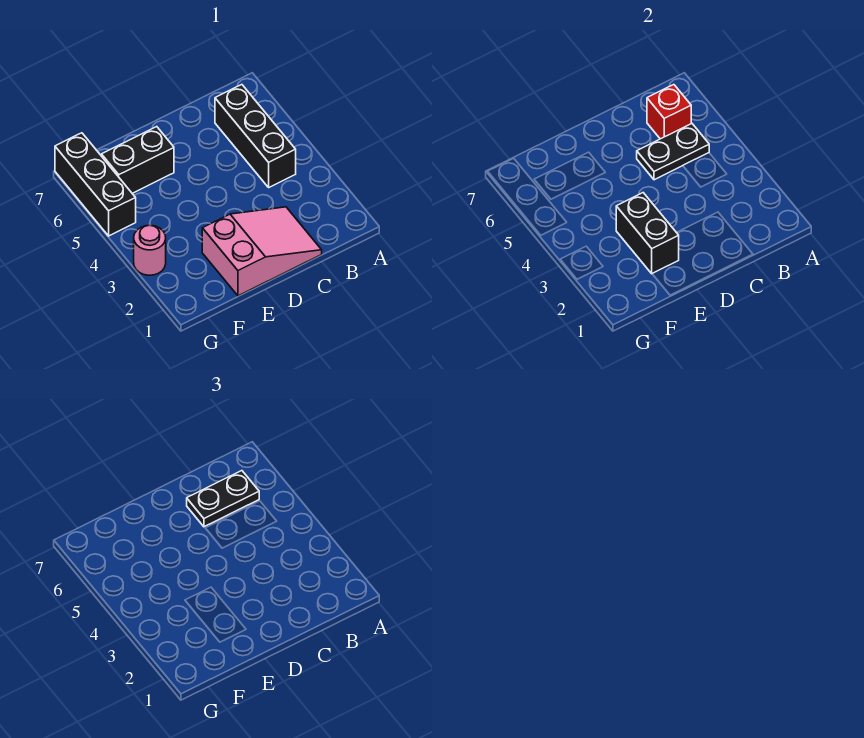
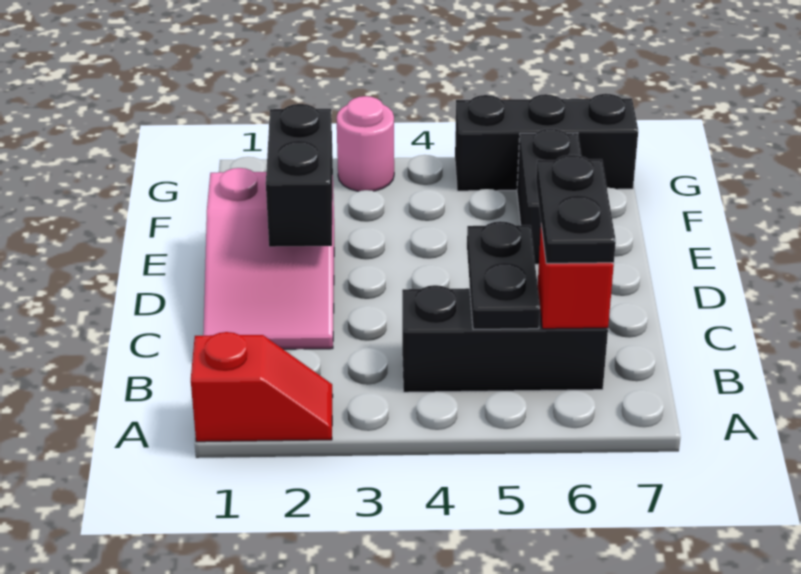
none -> red 1x2 slope [191,332,333,442]
black 1x2 brick [616,193,679,274] -> black 1x2 brick turned to [266,104,333,247]

